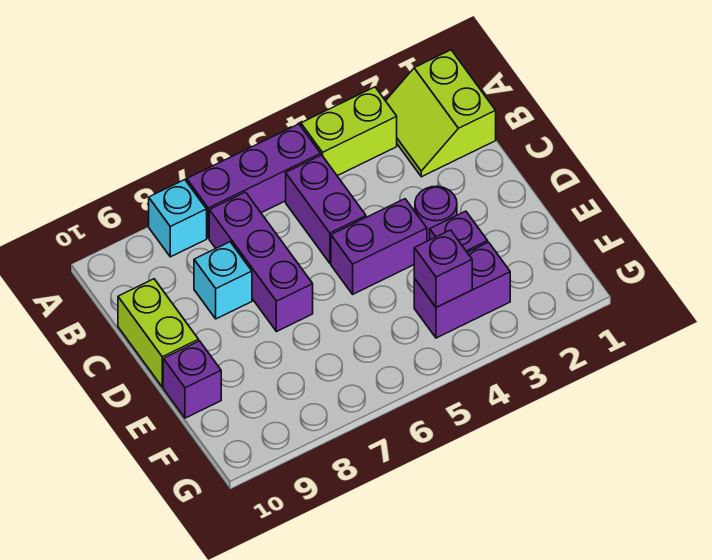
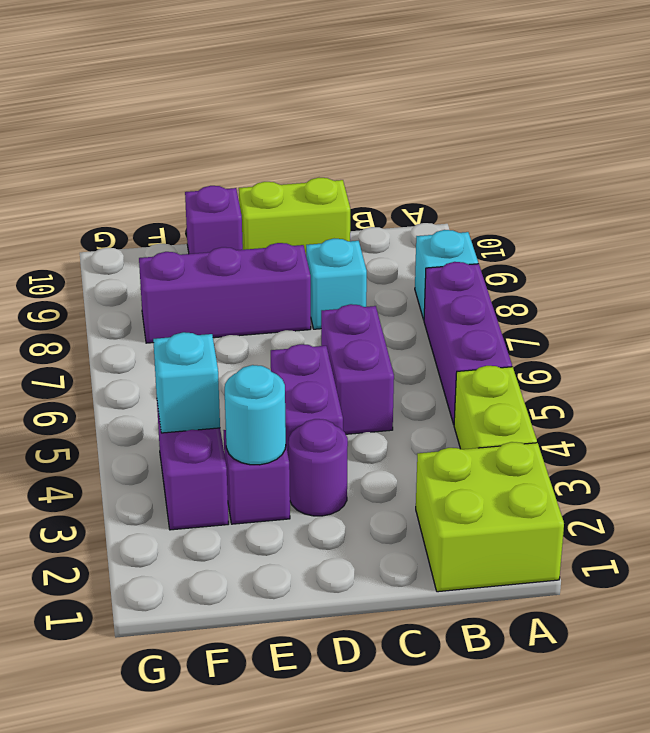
lime 2x2 slope [386,50,496,177] -> lime 2x2 brick [416,442,564,592]
purple 1x2 brick [286,155,366,263] -> purple 1x2 brick turned to [321,304,394,434]
purple 1x3 brick [209,192,313,332] -> purple 1x3 brick moved to [139,243,311,343]
none -> cyan 1x1 round brick [225,365,286,465]
purple 1x1 brick [414,230,472,307] -> cyan 1x1 brick [153,332,220,433]

